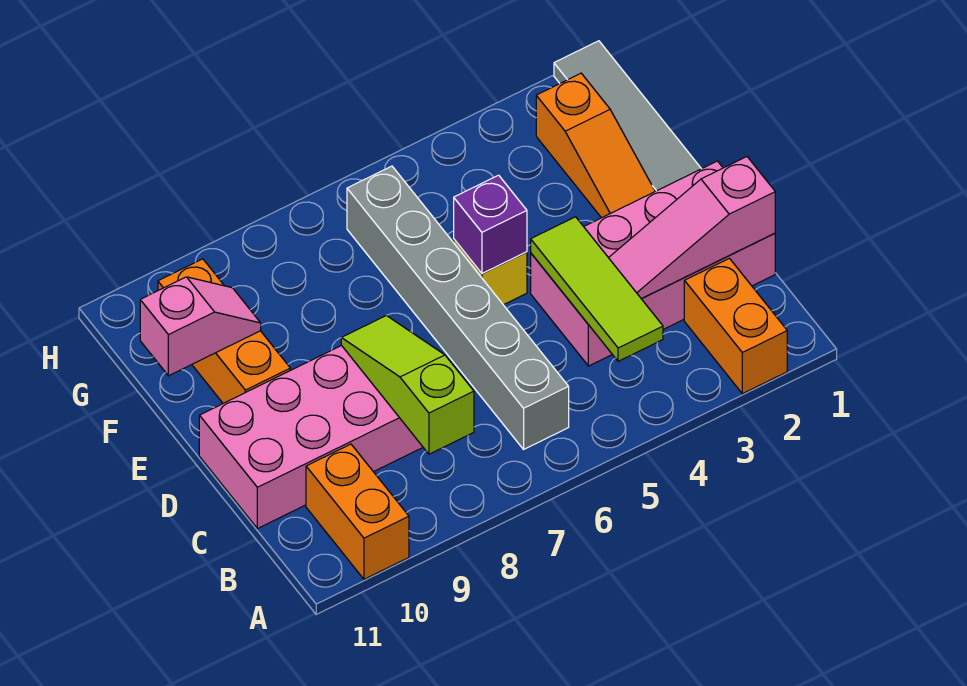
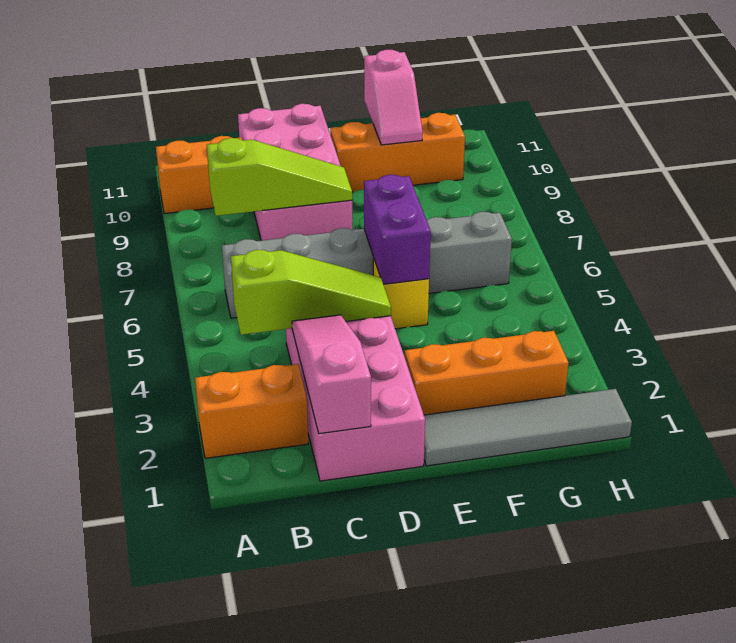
lime 1x3 tile [531,217,663,361] -> lime 1x3 slope [231,250,391,335]
orange 1x3 slope [536,73,655,218] -> orange 1x3 brick [405,331,569,415]
purple 1x1 brick [454,175,527,273] -> purple 1x2 brick [364,175,431,284]

